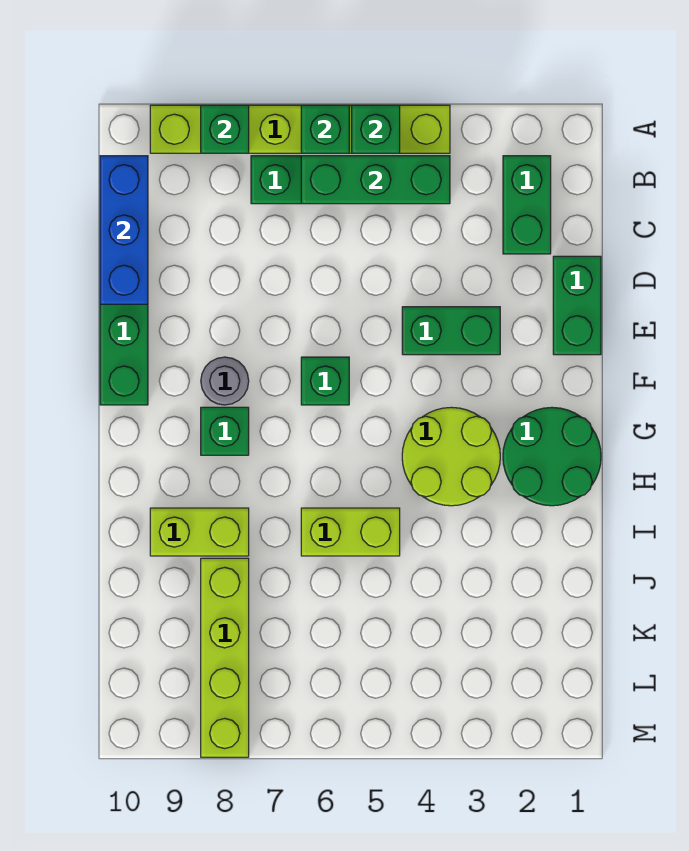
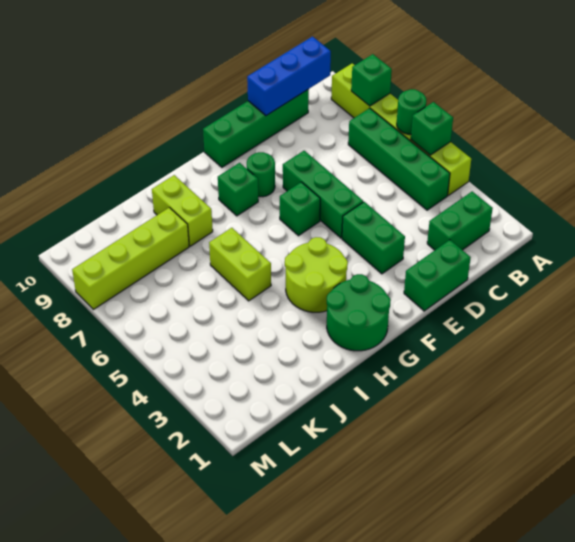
green 1x1 brick [301,105,349,153] -> green 1x1 round brick [397,89,426,134]
green 1x3 brick [301,156,450,204] -> green 1x3 brick moved to [283,151,363,238]
grey 1x1 round brick [201,357,249,405] -> green 1x1 round brick [247,152,275,197]

